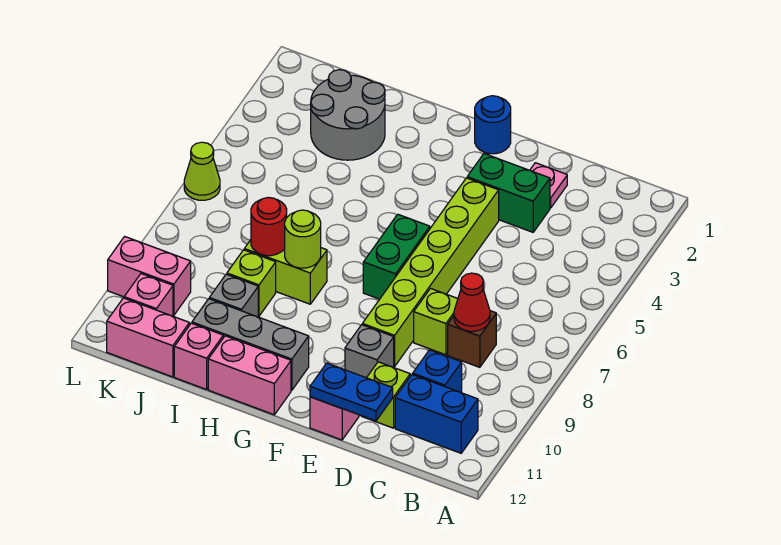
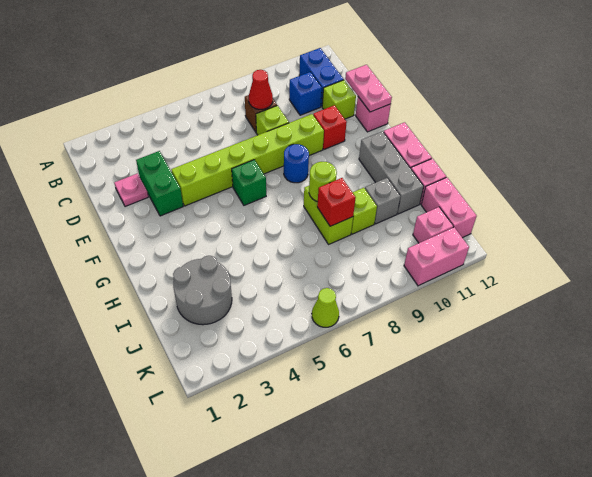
blue 1x2 plate [310,363,393,421] -> pink 1x2 plate [345,65,392,112]
grey 1x1 brick [345,325,394,378] -> red 1x1 brick [313,105,347,149]
blue 1x1 round brick [475,96,511,154] -> blue 1x1 round brick moved to [284,144,309,183]
green 1x2 brick [363,214,430,299] -> green 1x1 brick [232,160,266,205]
red 1x1 round brick [251,197,287,256] -> red 1x1 brick [317,178,356,226]
pink 1x2 brick [108,236,191,315] -> pink 1x2 brick turned to [404,227,469,286]

